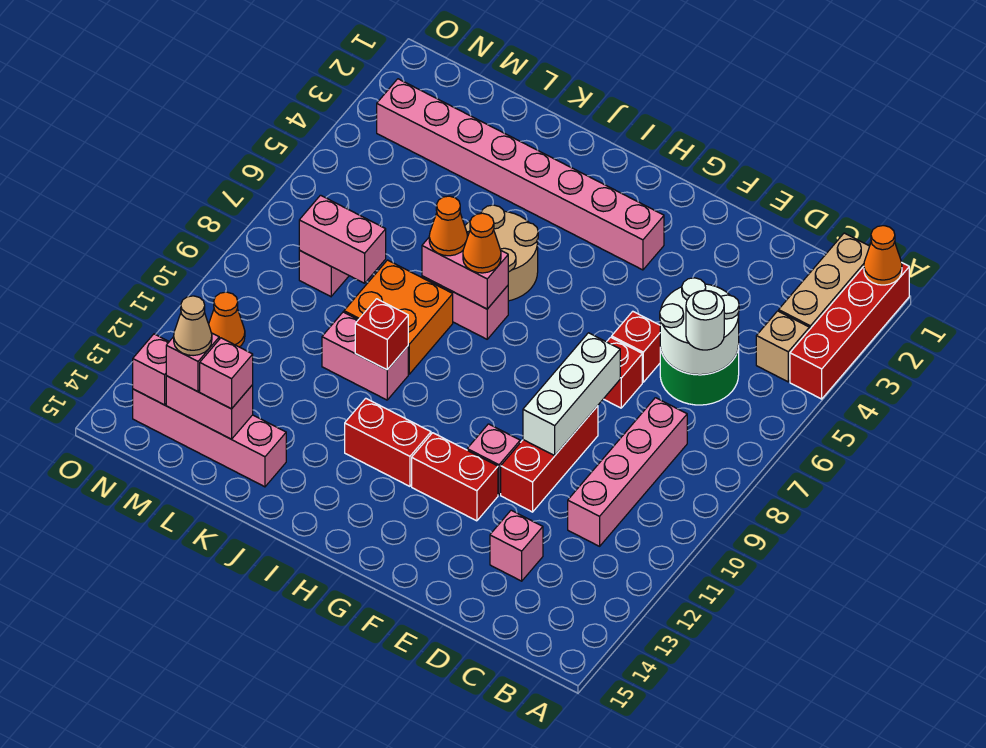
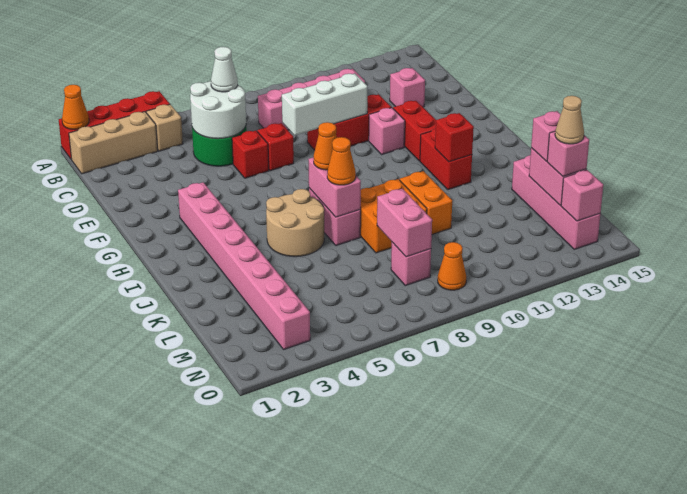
white 1x1 round brick [686,290,724,350] -> white 1x1 cone [211,47,238,92]
pink 1x2 brick [322,312,408,400] -> orange 1x2 brick [400,171,452,234]
red 1x1 brick [355,299,408,370] -> red 1x1 brick moved to [435,113,474,162]
orange 1x1 cone [209,292,245,347] -> orange 1x1 cone moved to [438,242,466,290]

